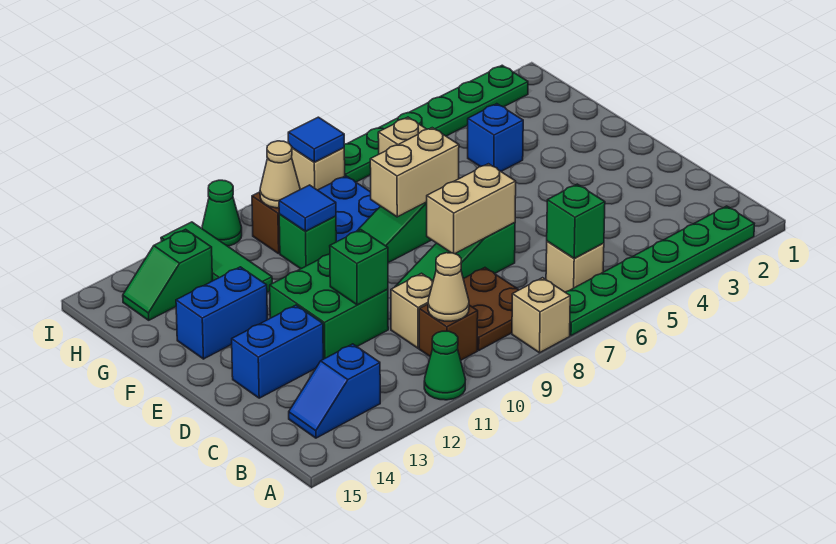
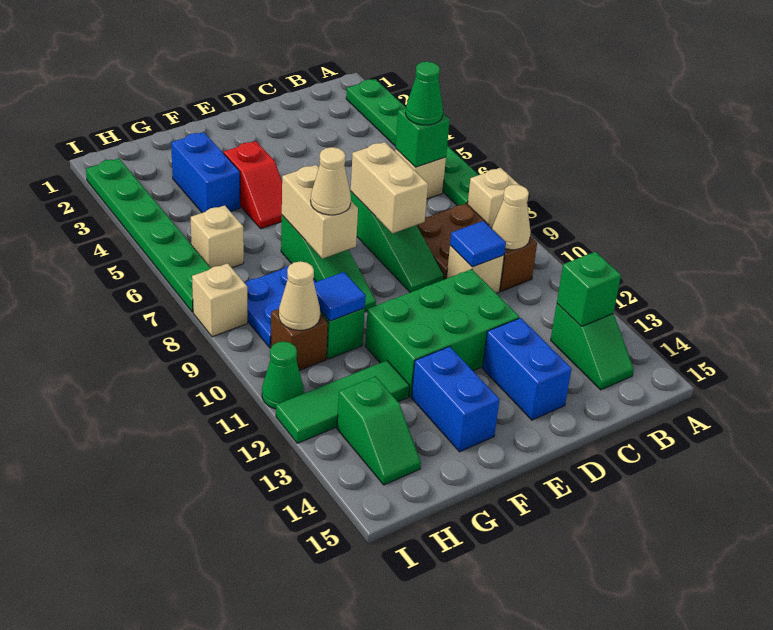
green 1x1 cone [424,331,465,400] -> green 1x1 cone moved to [406,62,443,125]
blue 1x2 slope [289,344,380,438] -> green 1x2 slope [551,304,634,390]
green 2x2 brick [270,254,388,359] -> green 2x3 brick [365,269,519,397]
green 1x1 brick [330,230,388,305] -> green 1x1 brick moved to [557,252,621,327]
none -> red 1x2 slope [224,141,282,229]
none -> tan 1x1 cone [311,147,351,215]
blue 1x1 brick [468,104,523,171] -> blue 1x2 brick [171,132,240,213]
blue 1x1 tile [288,117,344,162] -> blue 1x1 tile moved to [450,221,506,267]

